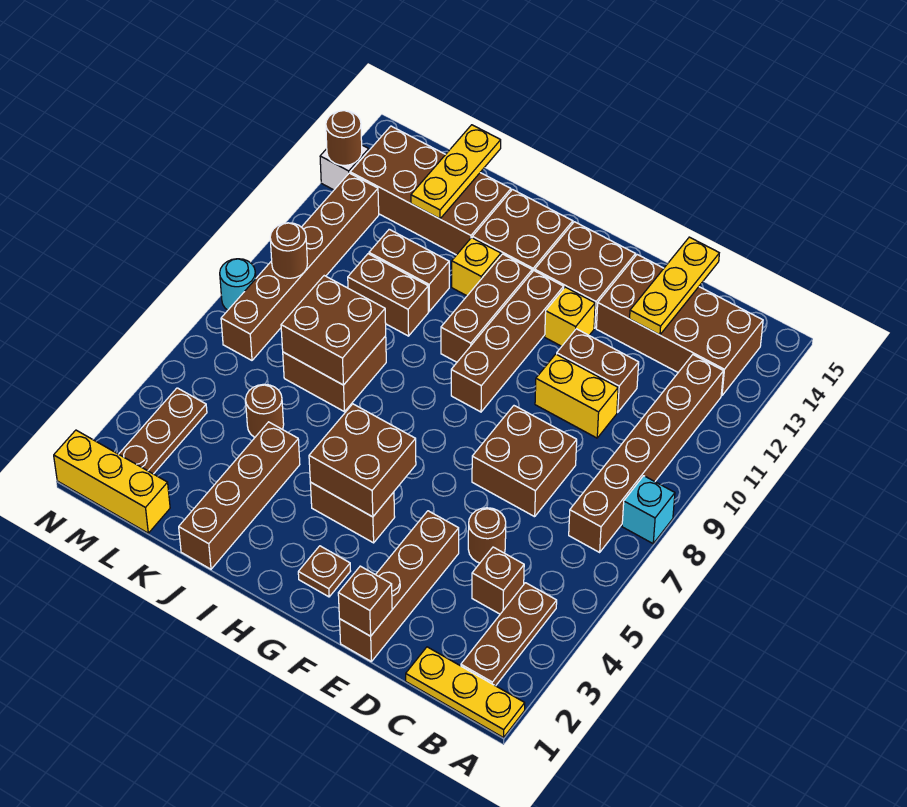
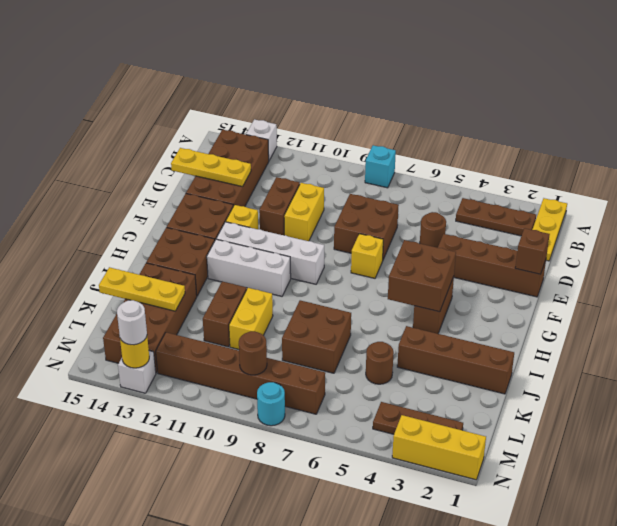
none -> white 1x1 brick [246,119,277,160]
brown 1x6 brick [569,355,723,552] -> none
brown 1x1 brick [472,547,524,614] -> none
brown 1x1 plate [298,546,350,597] -> none
brown 1x4 brick [451,271,564,412] -> white 1x4 brick [216,222,324,284]
brown 1x3 brick [441,254,532,362] -> white 1x3 brick [207,239,291,296]
yellow 1x1 brick [452,238,501,296] -> yellow 1x1 brick moved to [351,234,383,278]
brown 2x2 brick [281,276,386,385] -> none
brown 1x2 brick [348,254,428,336] -> yellow 1x2 brick [229,288,273,349]
yellow 1x3 brick [54,430,170,533] -> yellow 1x3 brick turned to [392,415,486,480]
brown 1x1 round brick [326,111,362,166] -> yellow 1x1 round brick [120,337,149,368]
none -> white 1x1 round brick [117,300,147,345]

